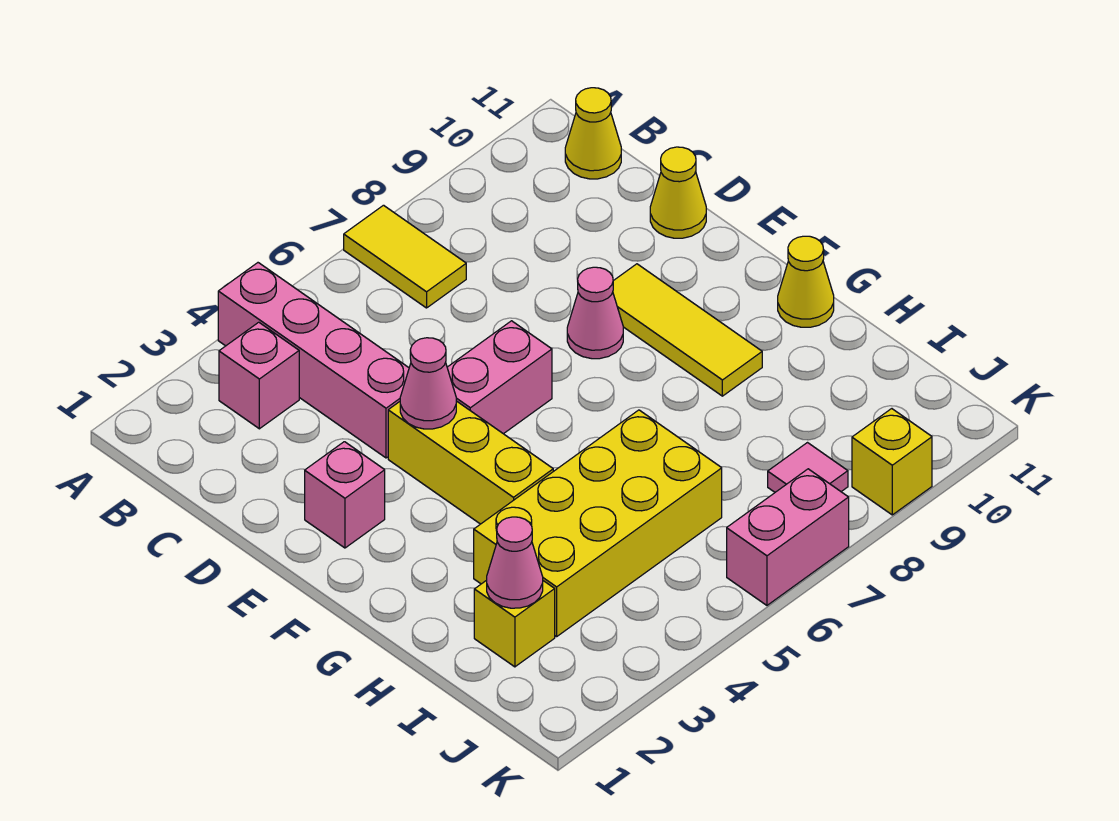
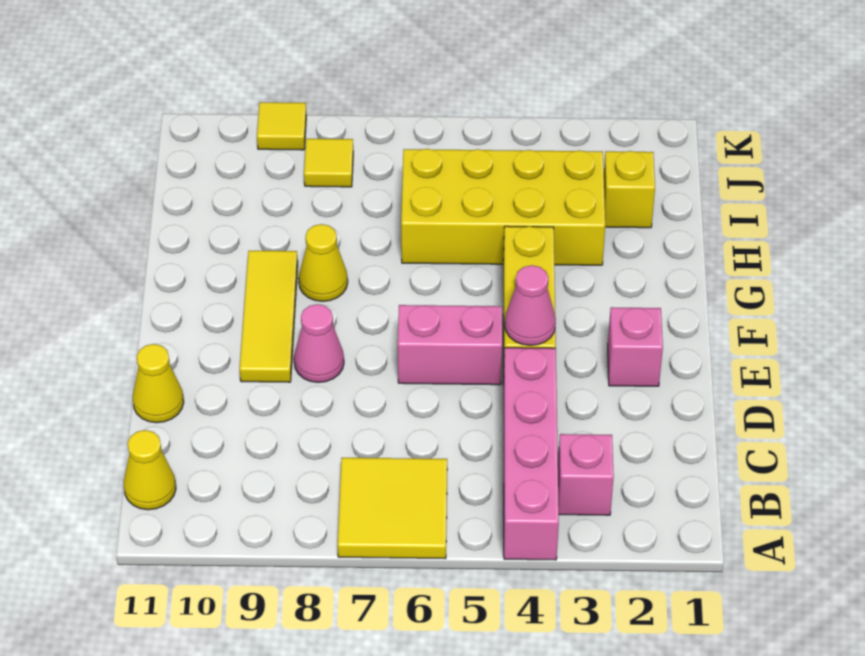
yellow 1x2 tile [344,205,466,308] -> yellow 2x2 tile [338,458,447,559]
yellow 1x1 cone [778,236,834,327] -> yellow 1x1 cone moved to [299,224,348,301]
pink 1x1 cone [487,517,543,608] -> none
pink 1x1 tile [768,443,848,492] -> yellow 1x1 tile [304,139,353,187]
pink 1x2 brick [727,469,849,605] -> none
yellow 1x1 brick [852,409,932,515] -> yellow 1x1 tile [257,102,306,150]

